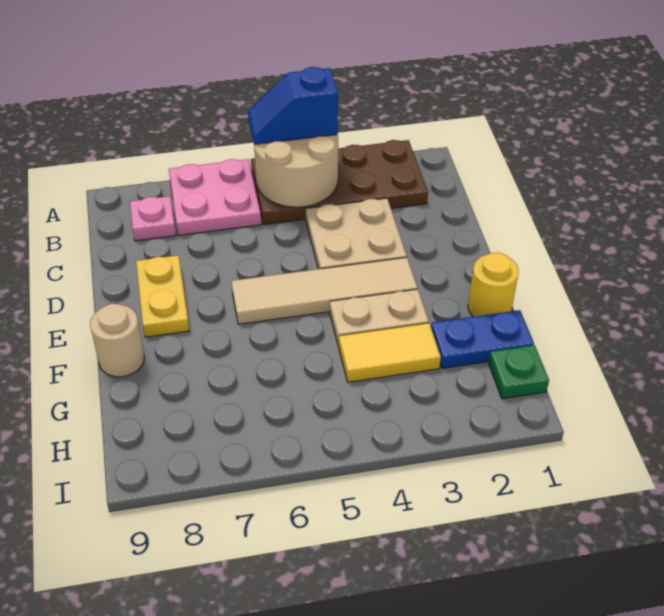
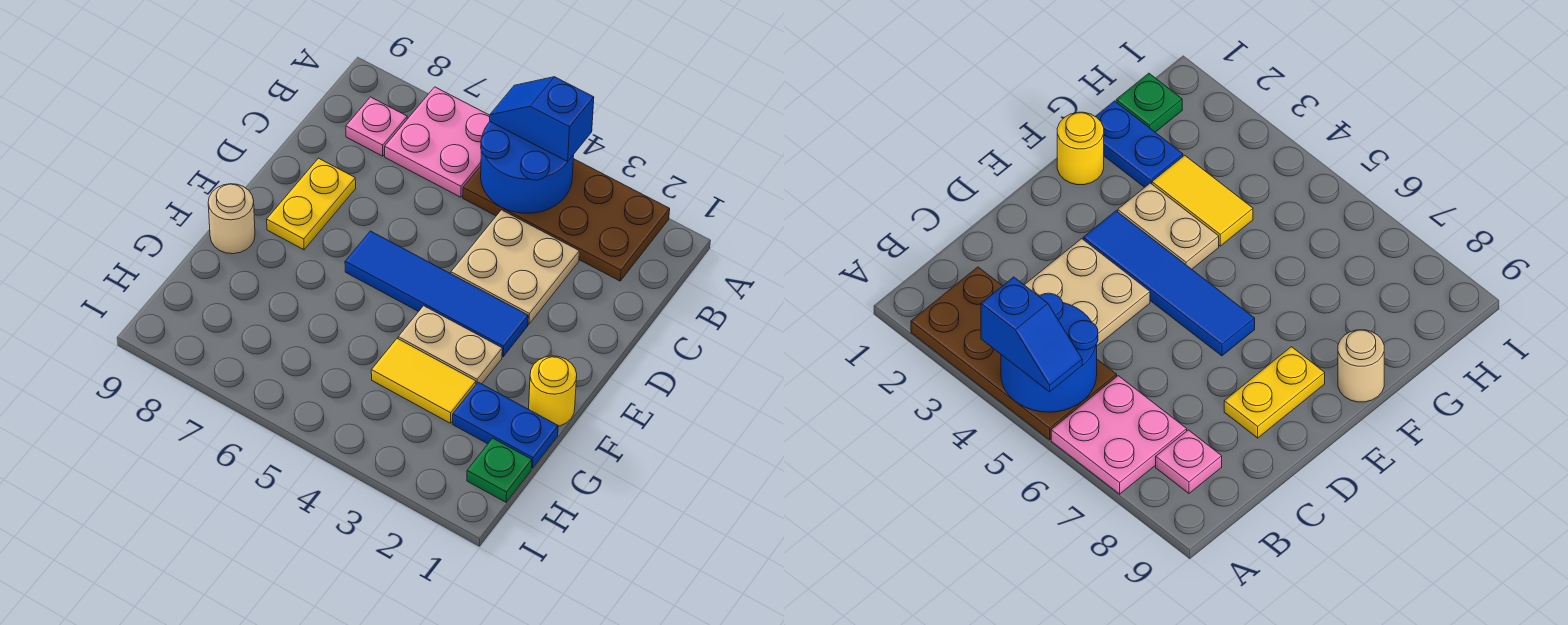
tan 2x2 round brick [254,135,338,207] -> blue 2x2 round brick [481,122,574,213]
tan 1x4 tile [231,257,417,324] -> blue 1x4 tile [345,231,528,357]

